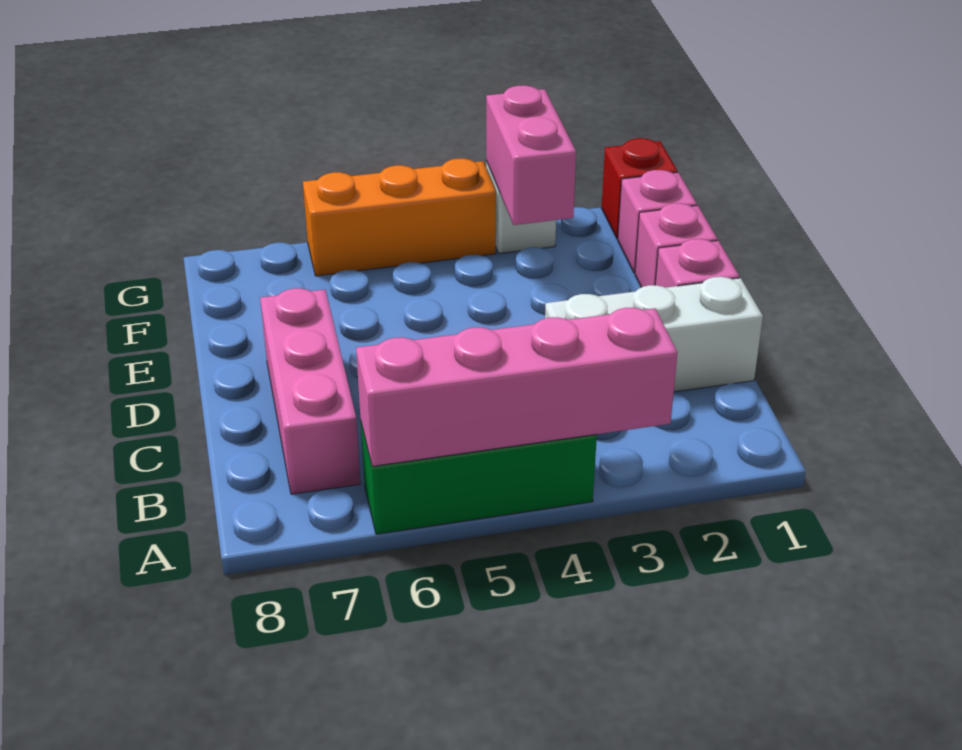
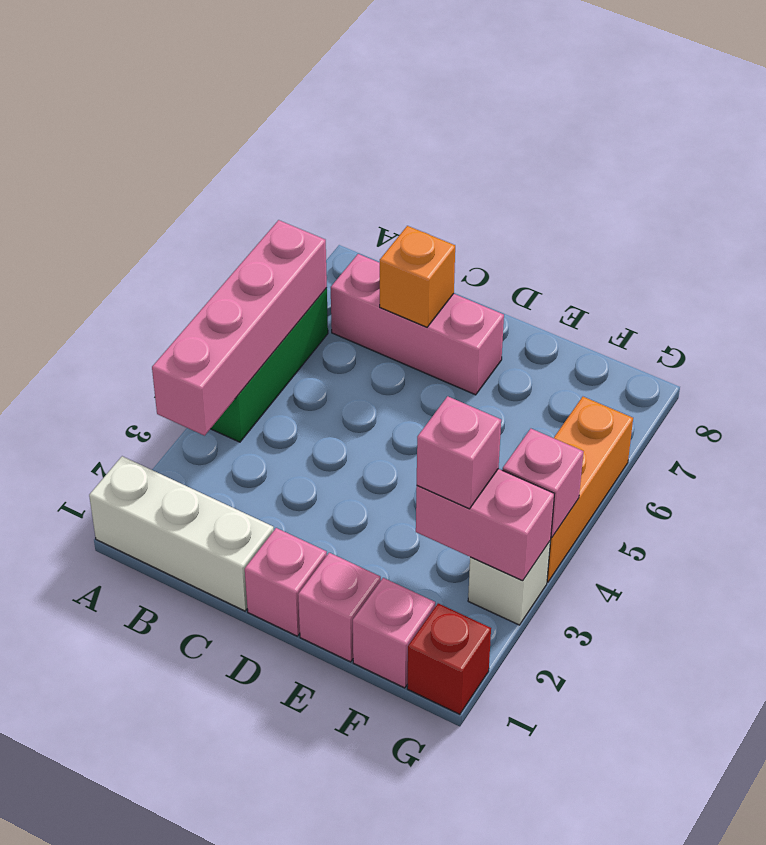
white 1x3 brick [545,277,763,392] -> white 1x3 brick turned to [89,456,274,611]
none -> orange 1x1 brick [380,226,455,327]
none -> pink 1x1 brick [417,396,501,509]
none -> pink 1x1 brick [502,429,583,538]

